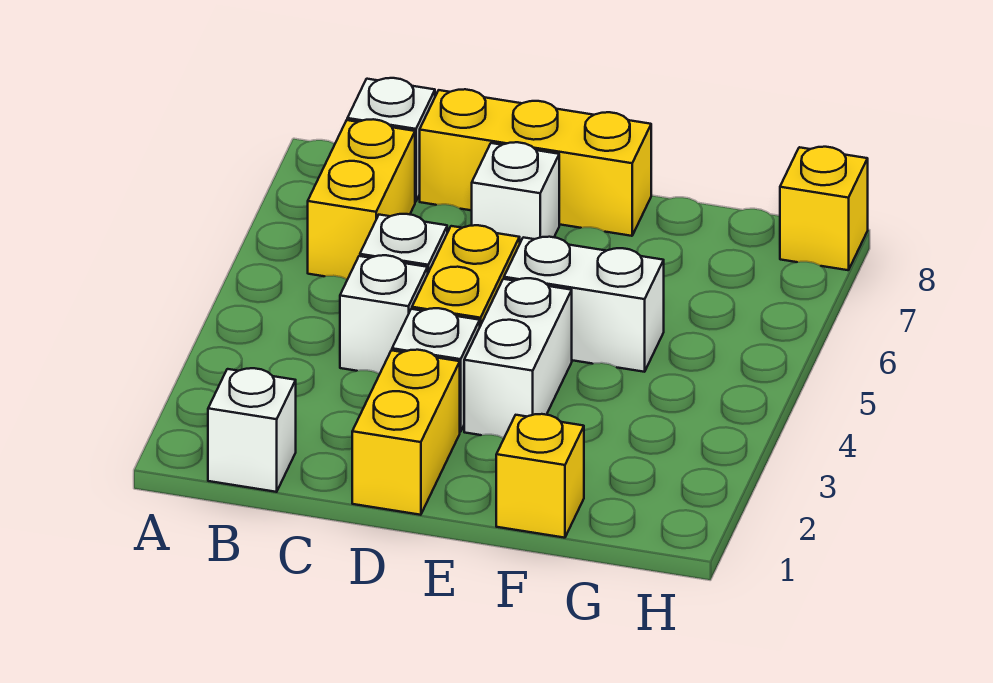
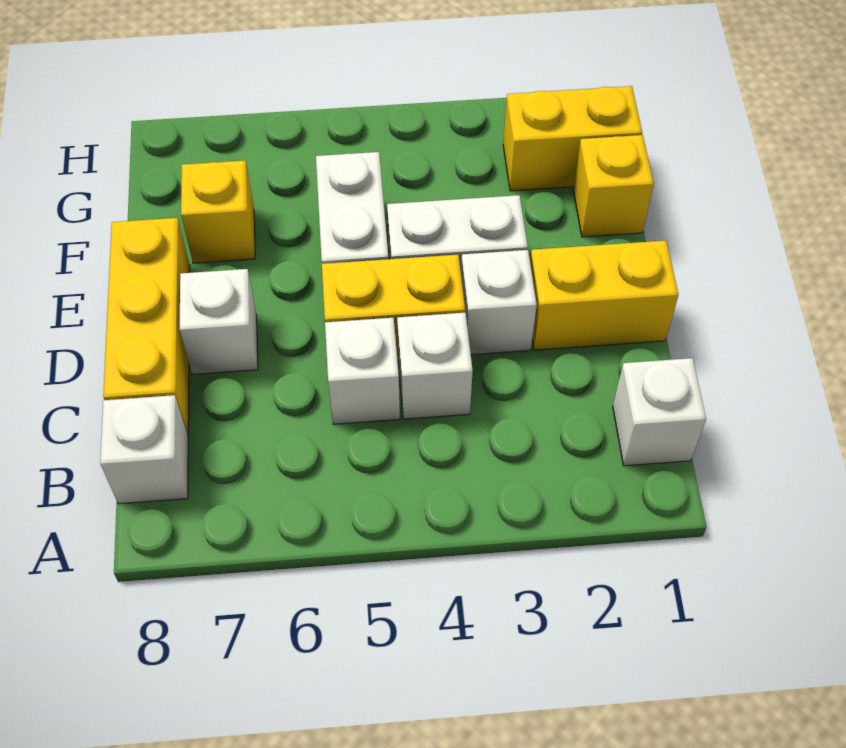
yellow 1x2 brick [308,119,415,279] -> yellow 1x2 brick moved to [503,86,642,191]
yellow 1x1 brick [780,147,868,270] -> yellow 1x1 brick moved to [181,161,255,263]

